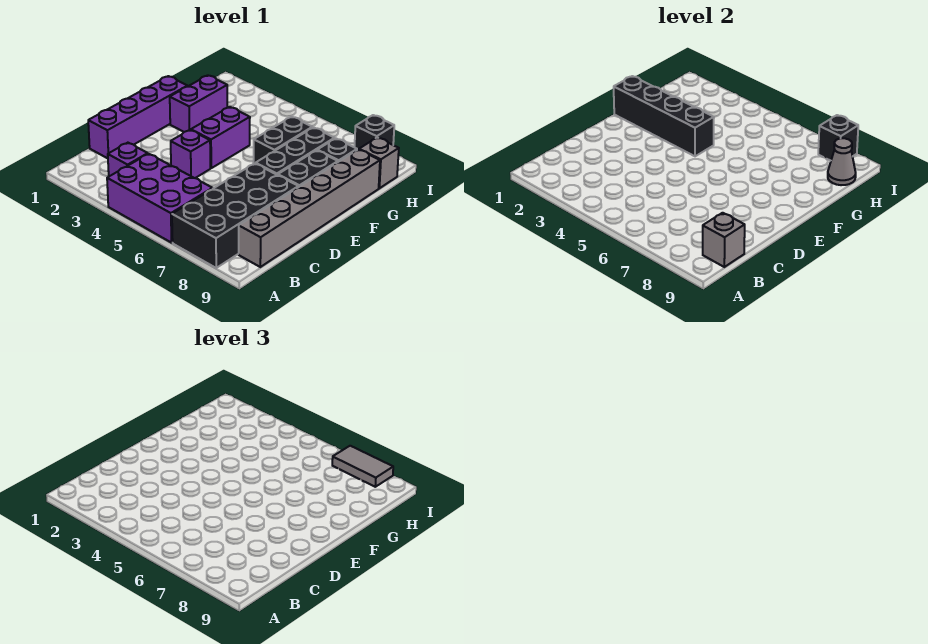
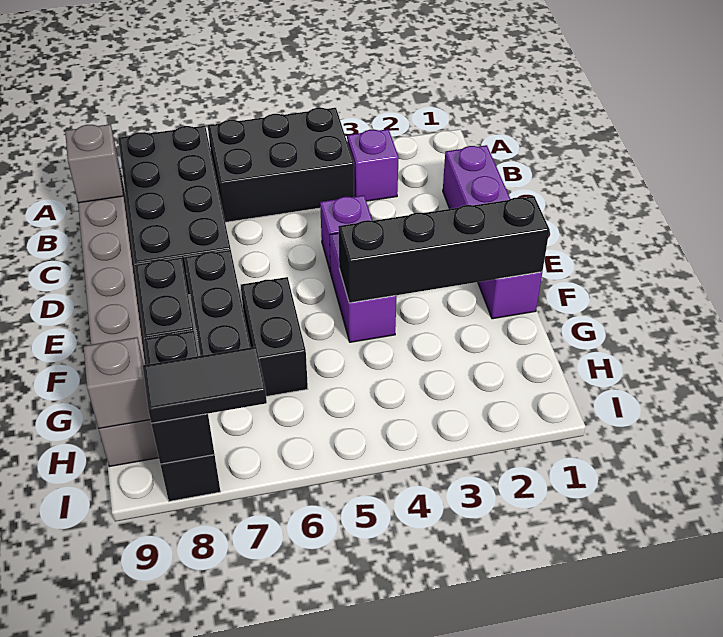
purple 2x3 brick [107,154,213,243] -> black 2x3 brick [208,108,354,222]
purple 1x2 brick [170,75,227,132] -> none
grey 1x1 cone [828,138,856,185] -> grey 1x1 brick [84,337,150,428]
grey 1x2 tile [332,446,393,487] -> black 1x2 tile [143,347,267,423]

